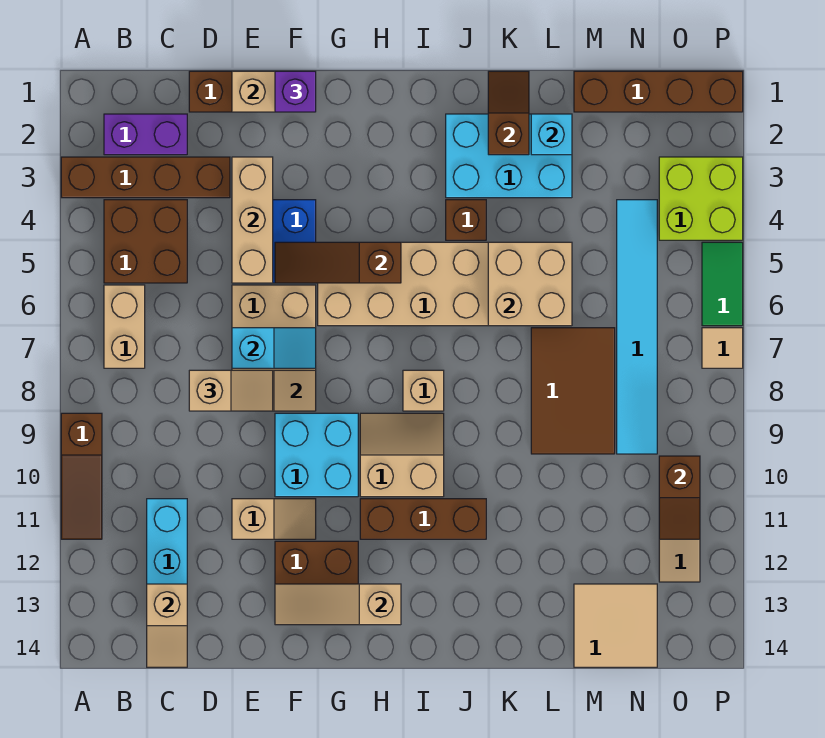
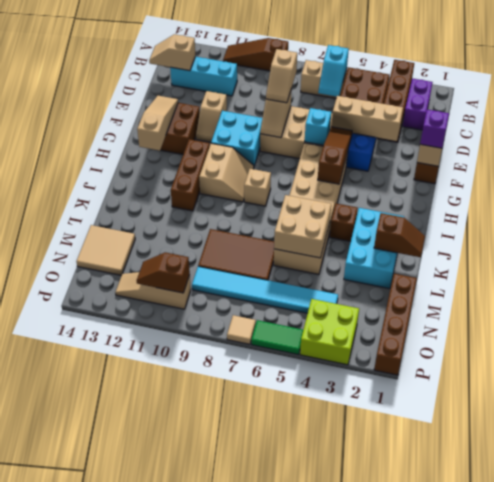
cyan 1x2 slope [232,328,316,368] -> cyan 1x2 slope moved to [318,45,349,97]
cyan 1x1 brick [531,114,572,155] -> cyan 1x1 brick moved to [305,108,331,145]

